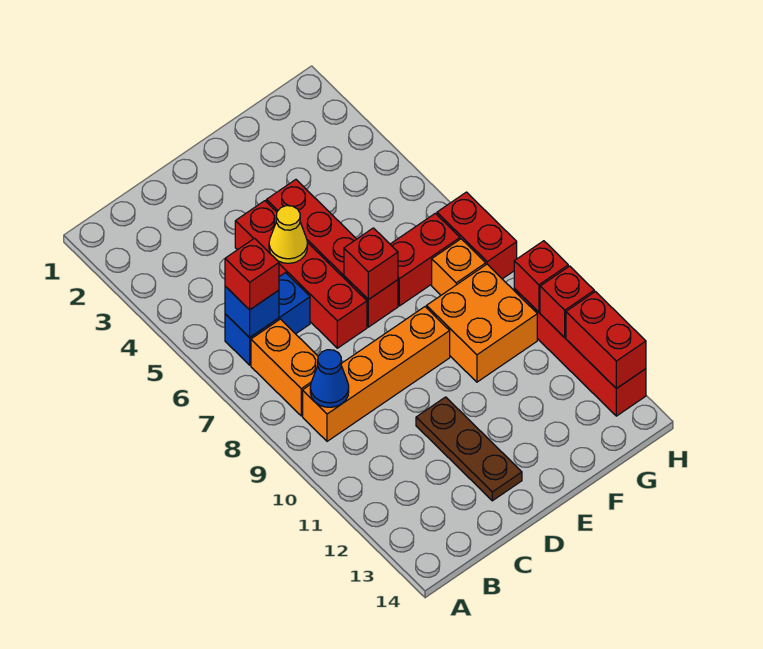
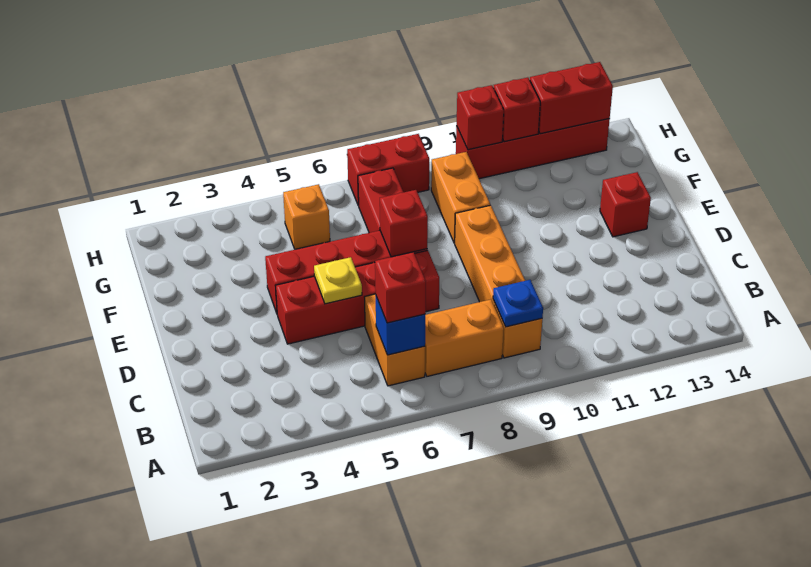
blue 1x2 brick [225,273,310,365] -> orange 1x2 brick [365,294,425,386]
blue 1x1 cone [310,350,349,407] -> blue 1x1 plate [493,280,543,327]
yellow 1x1 cone [269,206,307,263] -> yellow 1x1 plate [314,257,362,304]
brown 1x3 plate [416,397,522,501] -> none
none -> red 1x1 brick [600,172,651,237]
orange 2x2 brick [427,264,537,382] -> orange 1x2 brick [431,152,490,243]
orange 1x1 brick [432,239,486,295] -> orange 1x1 brick moved to [283,184,330,249]

